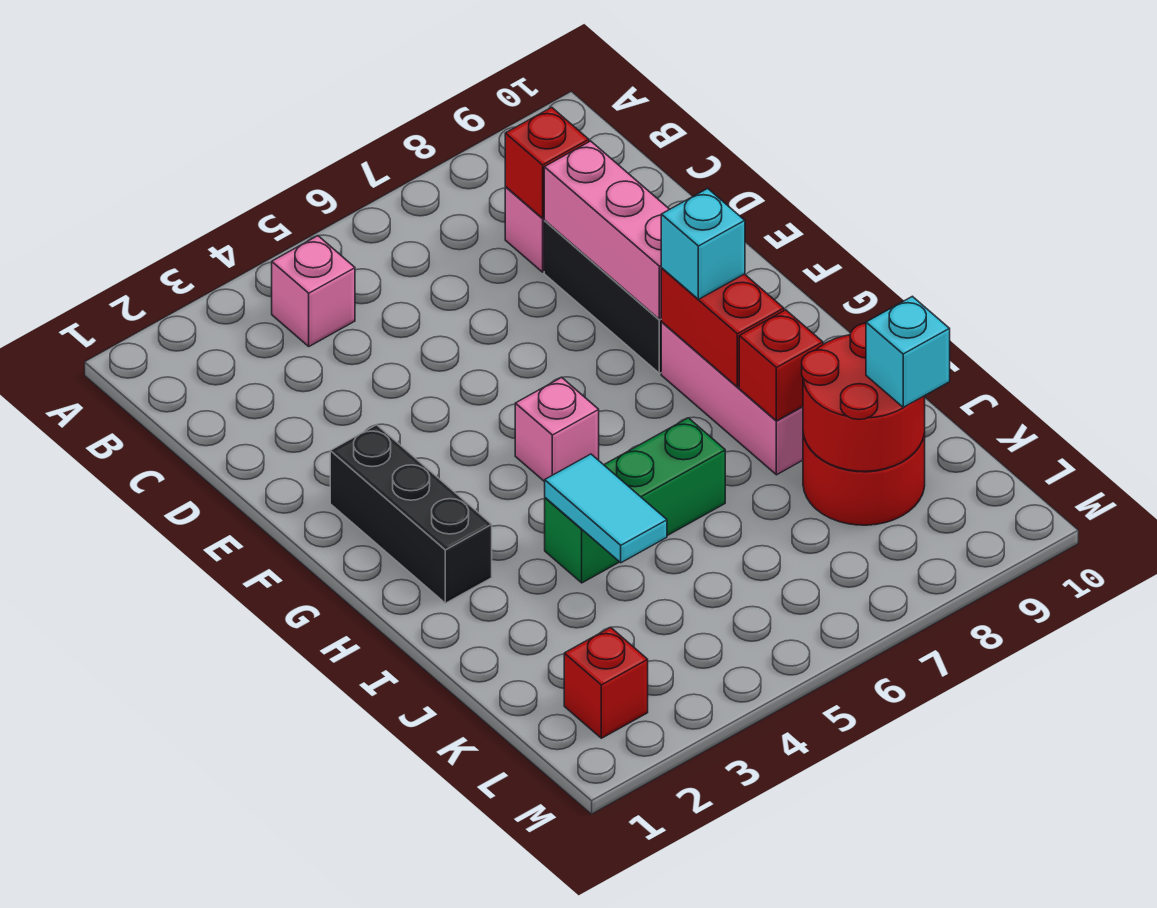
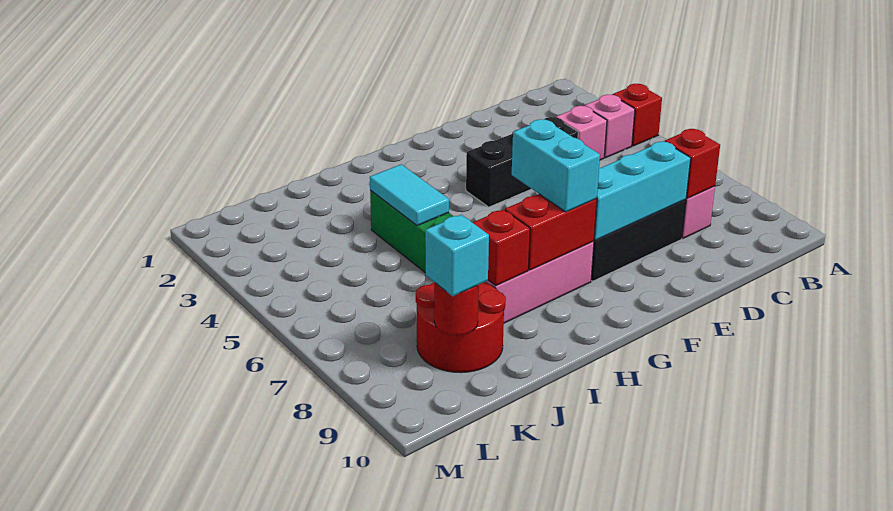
pink 1x3 brick [544,141,670,320] -> cyan 1x3 brick [594,141,691,240]
black 1x3 brick [330,425,492,603] -> black 1x3 brick moved to [466,117,578,207]
pink 1x1 brick [515,377,599,482] -> pink 1x1 brick moved to [556,106,607,160]
cyan 1x1 brick [661,188,745,299] -> cyan 1x2 brick [512,119,600,212]
cyan 1x2 tile [545,454,667,563] -> cyan 1x2 tile turned to [370,164,449,226]
red 2x2 round brick [802,323,925,471] -> red 1x1 round brick [434,282,479,336]
red 1x1 brick [564,627,648,738] -> red 1x1 brick moved to [612,84,662,146]

